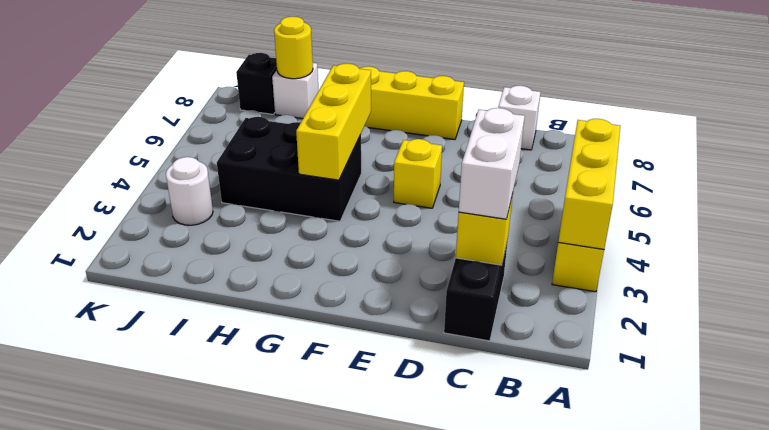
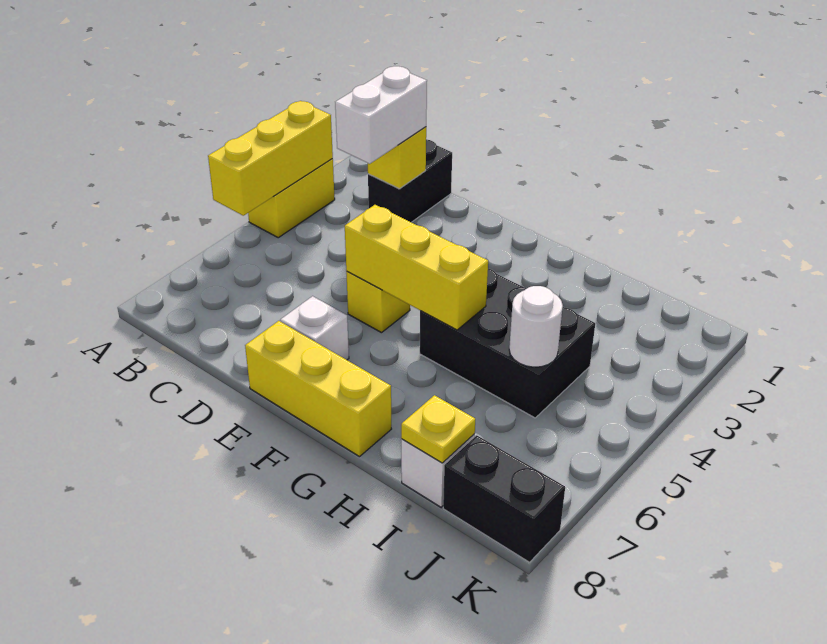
white 1x1 brick [498,86,540,150] -> white 1x1 brick moved to [280,296,349,360]
yellow 1x3 brick [296,64,371,180] -> yellow 1x3 brick turned to [345,205,488,330]
yellow 1x1 round brick [274,17,313,79] -> yellow 1x1 plate [401,395,475,463]
white 1x1 round brick [166,157,213,225] -> white 1x1 round brick moved to [509,286,563,367]
black 1x1 brick [236,53,277,114] -> black 1x2 brick [443,436,565,562]

